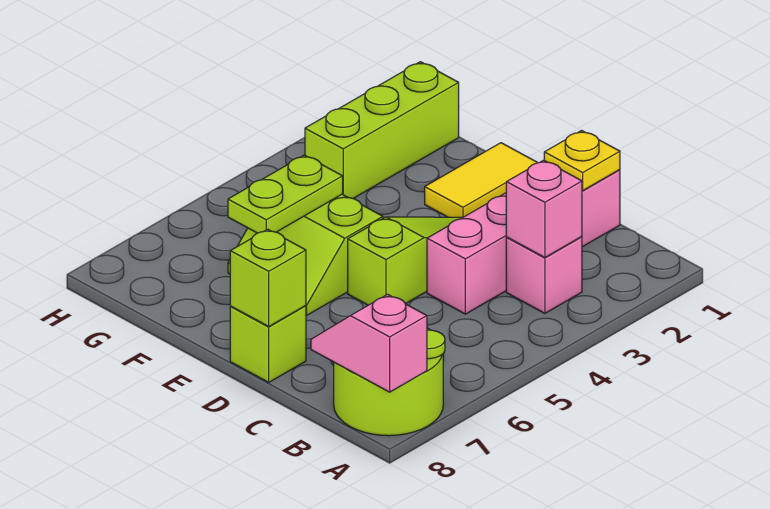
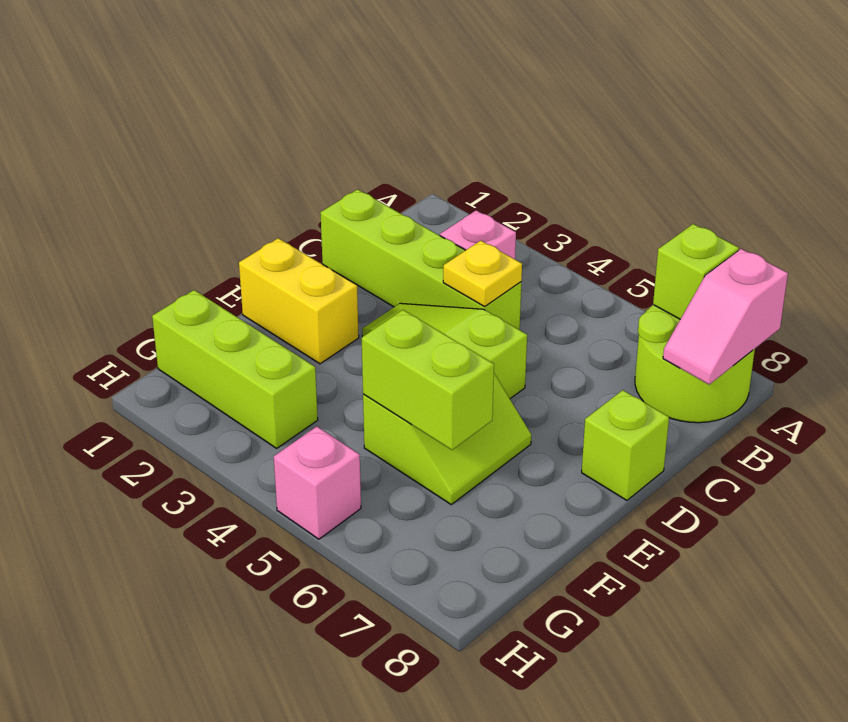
pink 1x1 brick [506,160,582,258] -> pink 1x1 brick moved to [274,427,361,539]
pink 1x4 brick [427,170,620,314] -> lime 1x4 brick [320,189,521,330]
yellow 1x1 plate [544,131,620,190] -> yellow 1x1 plate moved to [443,241,522,307]
lime 1x1 brick [230,229,306,326] -> lime 1x1 brick moved to [653,224,739,319]
yellow 1x2 tile [425,143,538,217] -> yellow 1x2 brick [239,238,359,364]
lime 1x2 plate [228,155,343,233] -> lime 1x2 brick [362,310,494,450]

